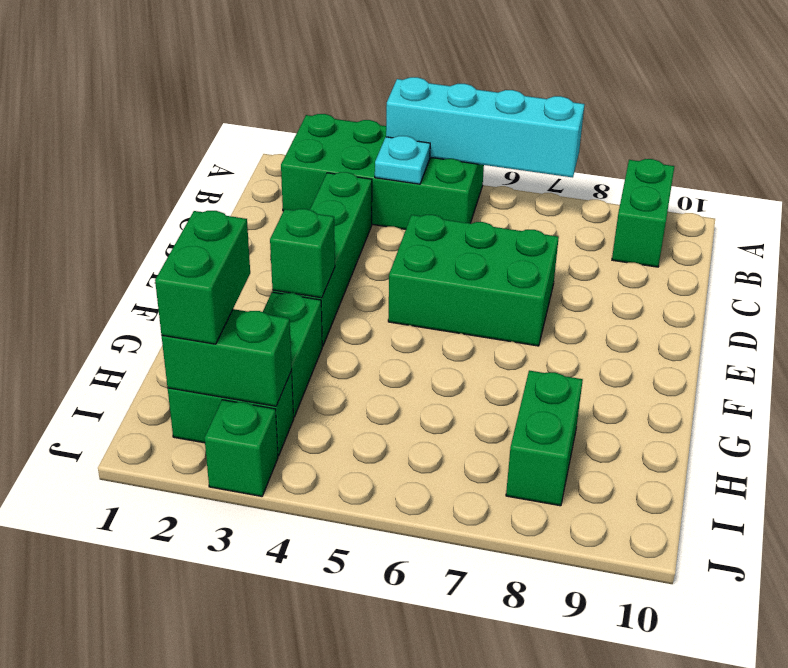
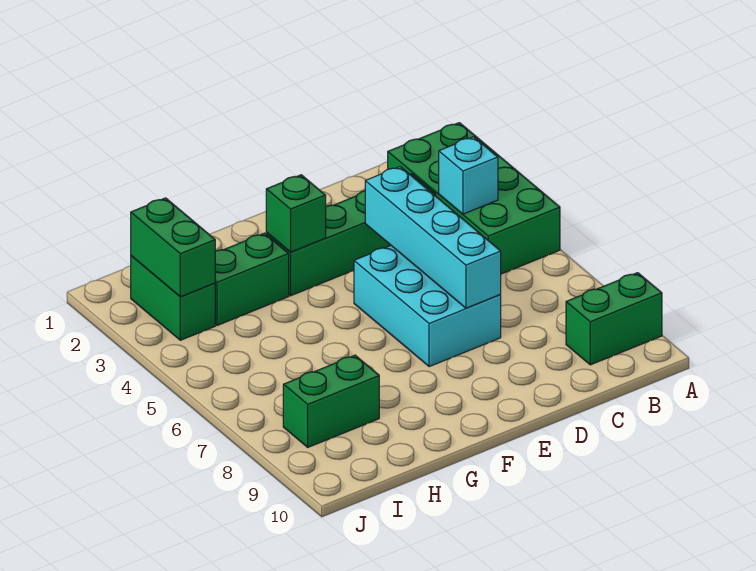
cyan 1x4 brick [386,77,585,177] -> cyan 1x4 brick moved to [365,167,501,308]
cyan 1x1 plate [375,136,430,184] -> cyan 1x1 brick [439,137,498,214]
green 2x3 brick [388,215,559,346] -> cyan 2x3 brick [354,246,501,367]
green 1x2 brick [155,211,250,344] -> none
green 1x1 brick [205,400,278,496] -> none

